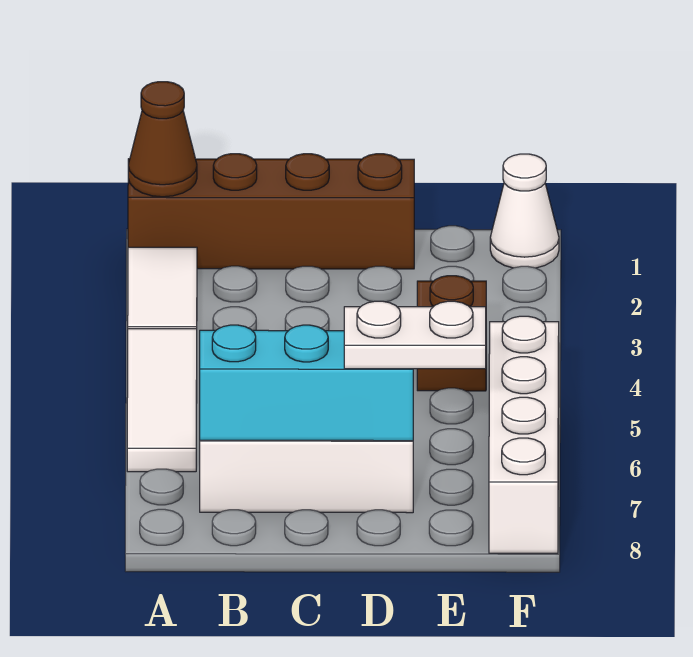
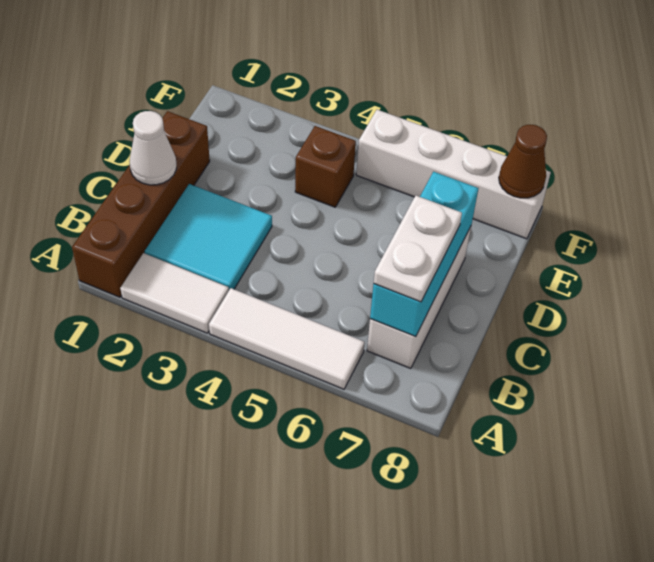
brown 1x1 cone [128,82,197,197] -> brown 1x1 cone moved to [499,125,547,198]
none -> cyan 2x2 tile [145,184,272,290]
white 1x2 plate [344,301,486,369] -> white 1x2 plate moved to [374,196,462,302]
white 1x1 cone [490,154,559,268] -> white 1x1 cone moved to [130,111,176,185]

